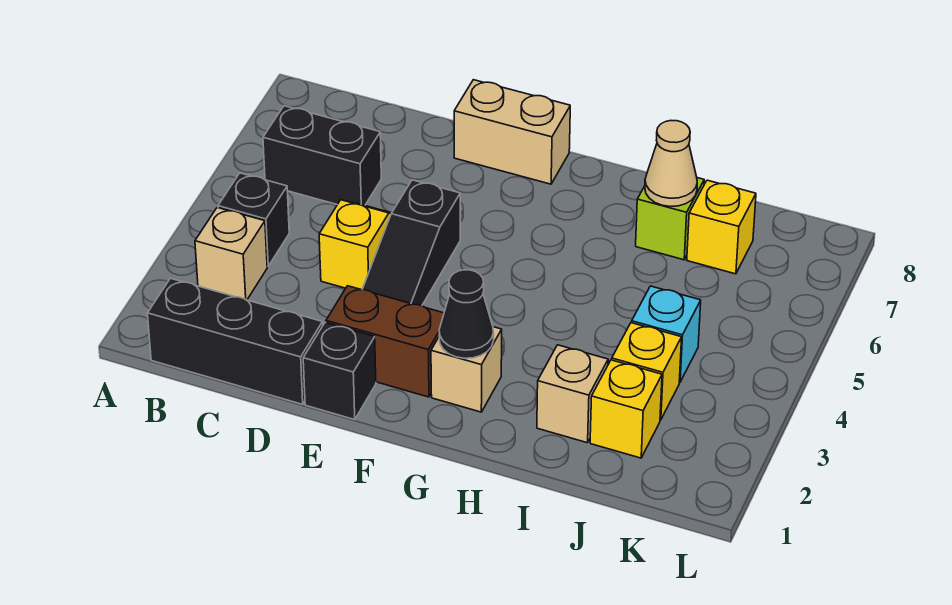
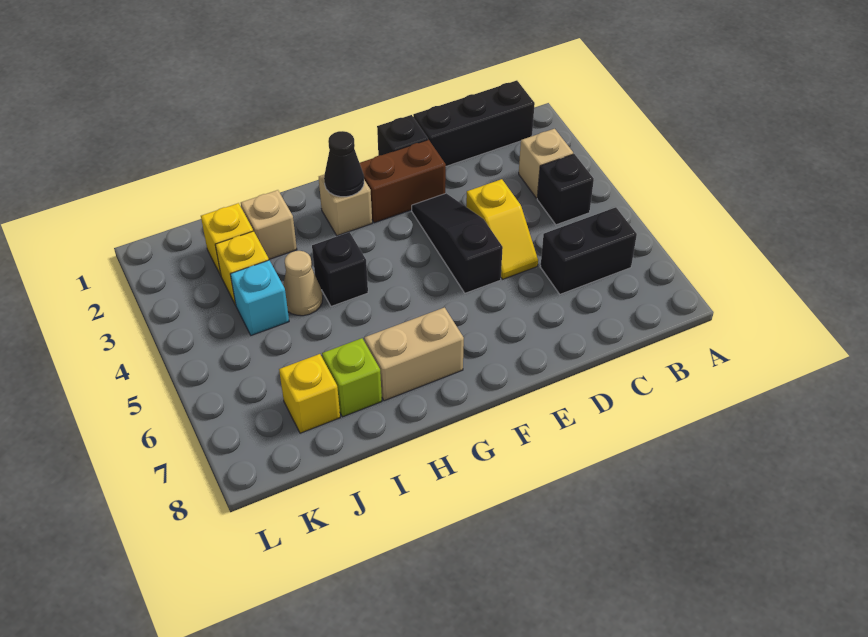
tan 1x2 brick [454,80,570,184] -> tan 1x2 brick moved to [364,308,464,401]
none -> black 1x1 brick [312,232,368,306]
tan 1x1 cone [645,121,697,207] -> tan 1x1 cone moved to [283,251,323,316]

